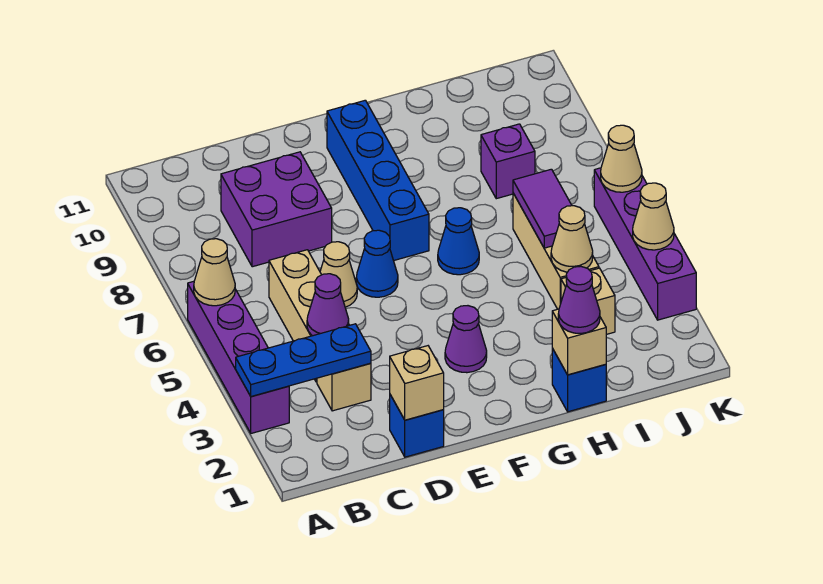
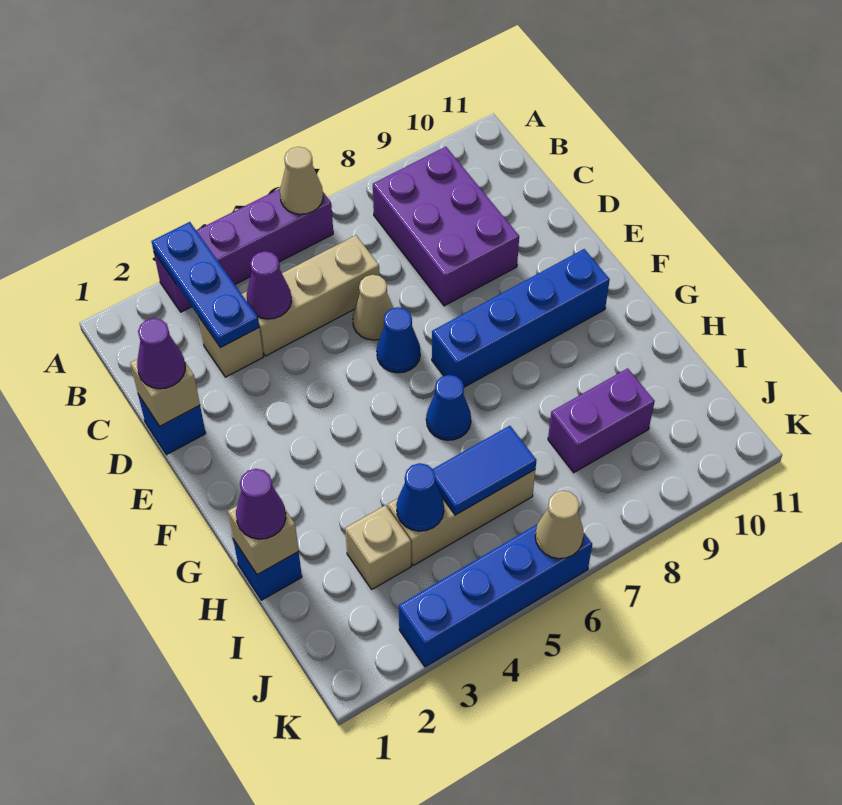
purple 2x2 brick [221,152,332,267] -> purple 2x3 brick [373,147,519,306]
purple 1x1 cone [445,306,487,373] -> purple 1x1 cone moved to [137,318,185,389]
tan 1x1 cone [551,206,593,272] -> blue 1x1 cone [396,463,444,531]
purple 1x2 tile [513,169,572,248] -> blue 1x2 tile [433,426,536,515]
purple 1x1 brick [481,124,535,199] -> purple 1x2 brick [548,368,655,473]
purple 1x4 brick [594,168,696,320] -> blue 1x4 brick [399,525,592,667]
tan 1x1 cone [633,183,674,250] -> none

